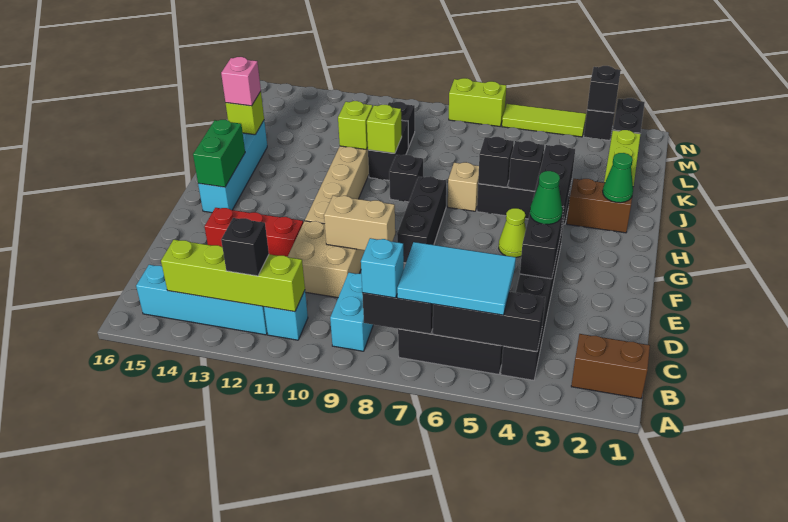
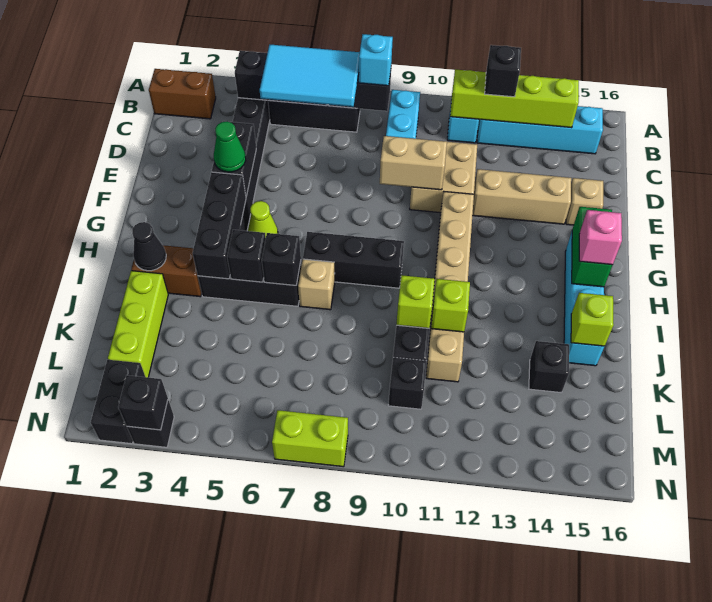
red 1x3 brick [205,208,303,257] -> tan 1x3 brick [472,169,571,224]
none -> tan 1x1 brick [566,178,603,225]
black 1x3 brick [397,176,446,263] -> black 1x3 brick turned to [303,232,404,288]
green 1x1 cone [603,153,633,203] -> black 1x1 cone [132,222,166,271]
black 1x1 brick [389,155,423,202] -> black 1x1 brick moved to [529,341,569,393]
pink 1x1 brick [221,57,261,106] -> pink 1x1 brick moved to [579,210,622,265]
lime 1x3 tile [502,104,586,137] -> none

